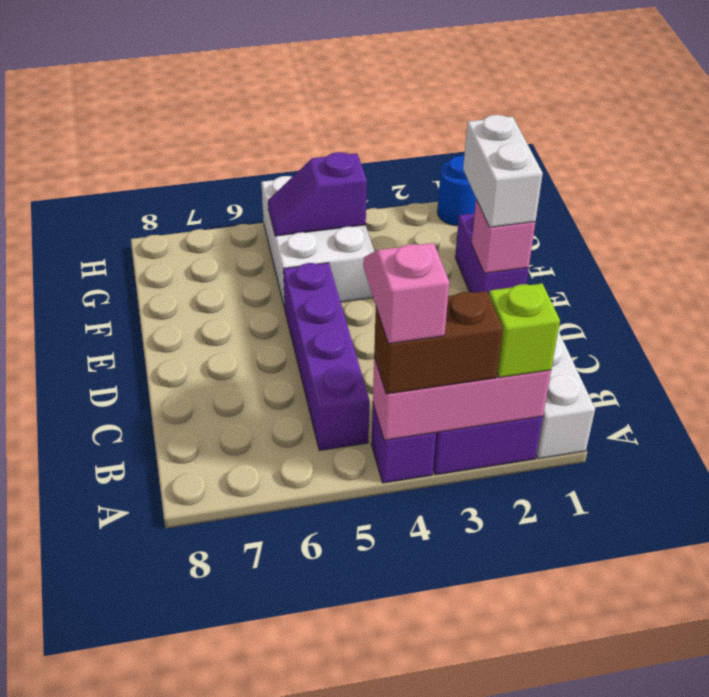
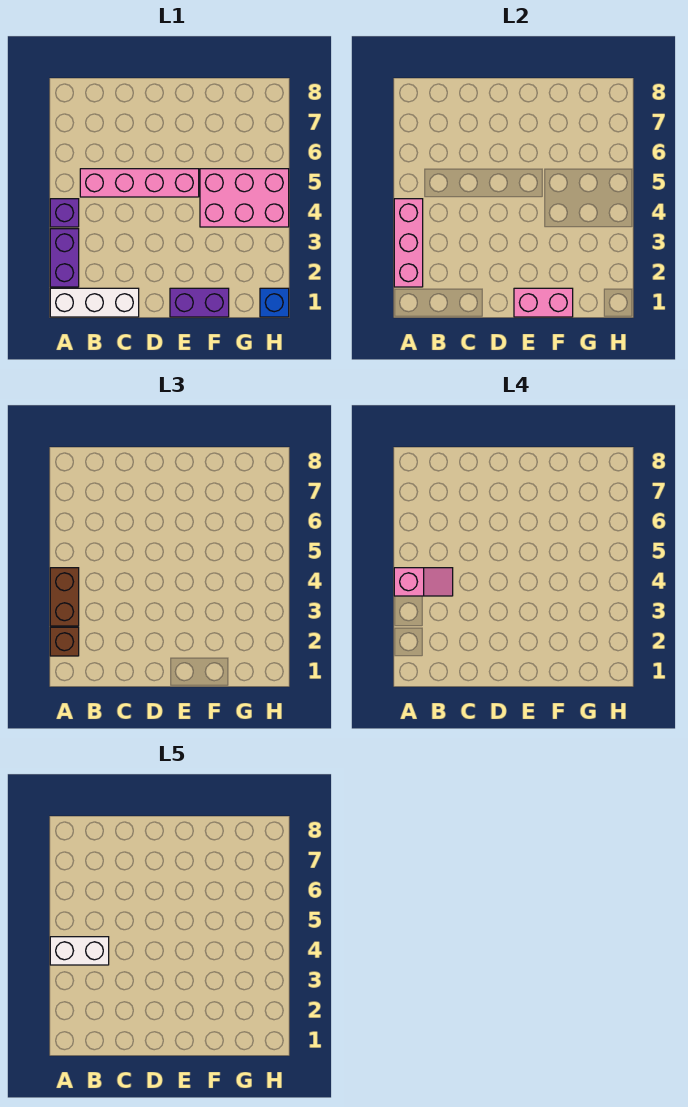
lime 1x1 brick [489,284,560,378] -> brown 1x1 brick [50,627,79,656]
purple 1x4 brick [283,263,370,451] -> pink 1x4 brick [80,169,199,197]
pink 1x1 brick [472,199,535,273] -> pink 1x2 brick [514,288,573,317]
white 1x2 brick [463,115,543,227] -> white 1x2 brick moved to [50,937,109,965]
white 2x3 brick [261,176,374,308] -> pink 2x3 brick [200,169,289,227]
purple 1x2 slope [268,152,367,236] -> none
blue 1x1 round brick [437,156,476,226] -> blue 1x1 brick [260,288,289,317]

